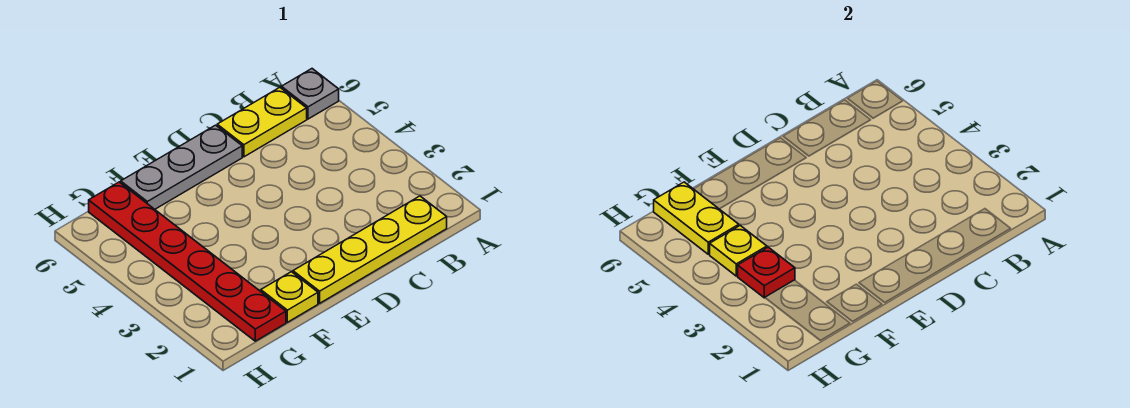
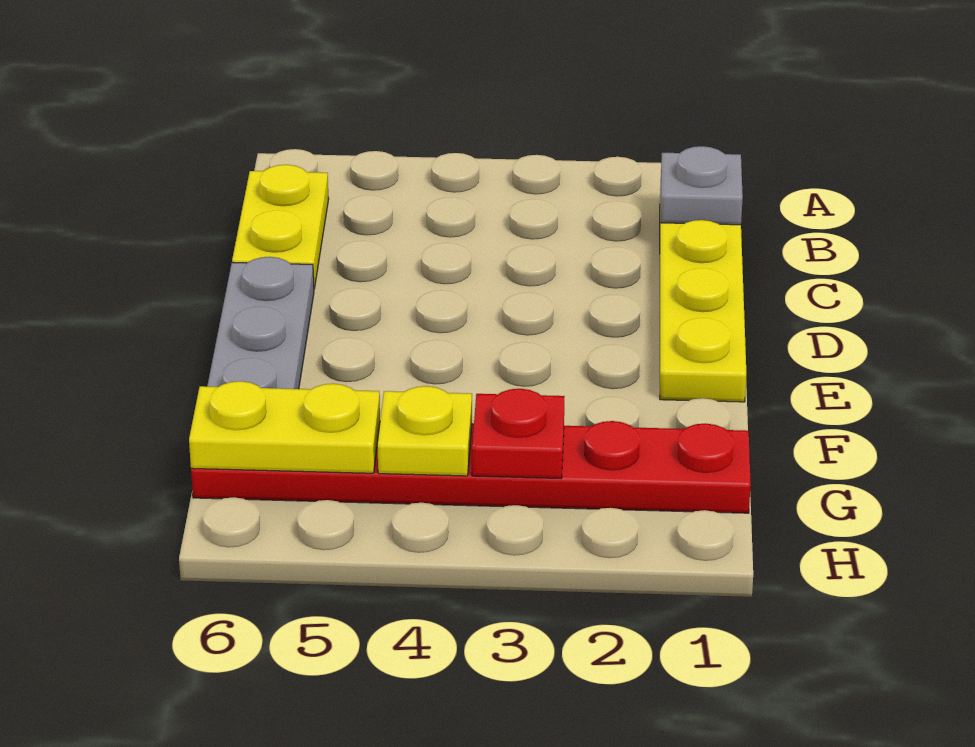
grey 1x1 plate [281,69,339,119] -> grey 1x1 plate moved to [661,146,743,225]
yellow 1x1 plate [261,272,318,322] -> none

